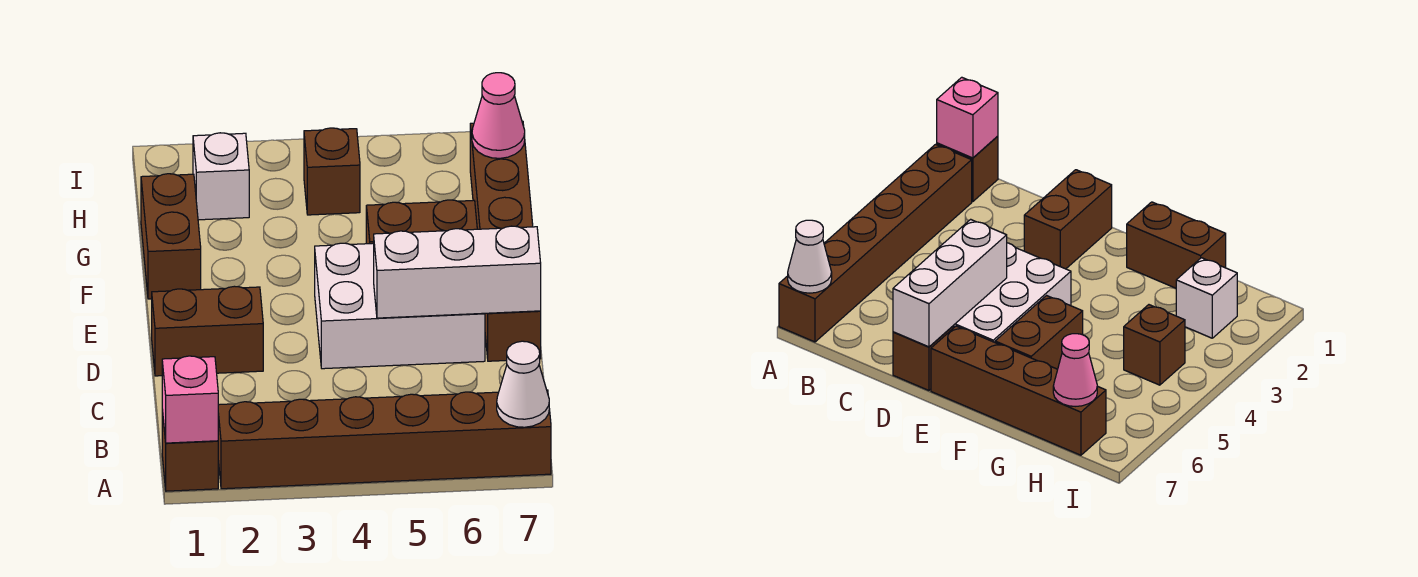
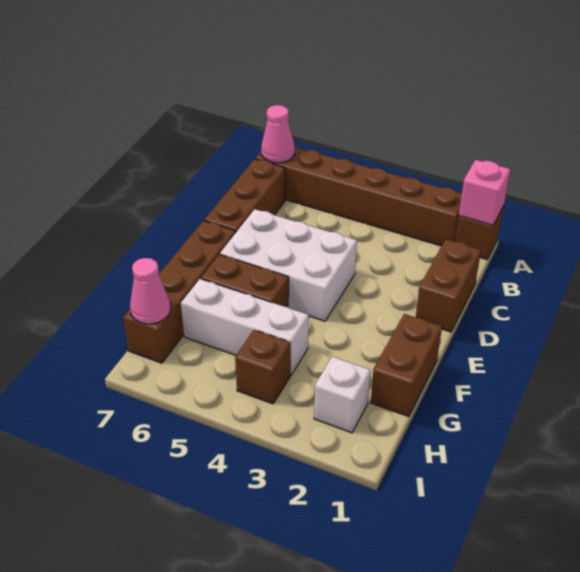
white 1x1 cone [497,341,549,427] -> pink 1x1 cone [261,105,295,163]
brown 1x2 brick [152,286,263,376] -> brown 1x2 brick turned to [416,240,481,332]
white 1x3 brick [374,226,541,318] -> white 1x3 brick moved to [181,279,309,375]
brown 1x1 brick [485,311,541,361] -> brown 1x3 brick [204,159,285,232]

